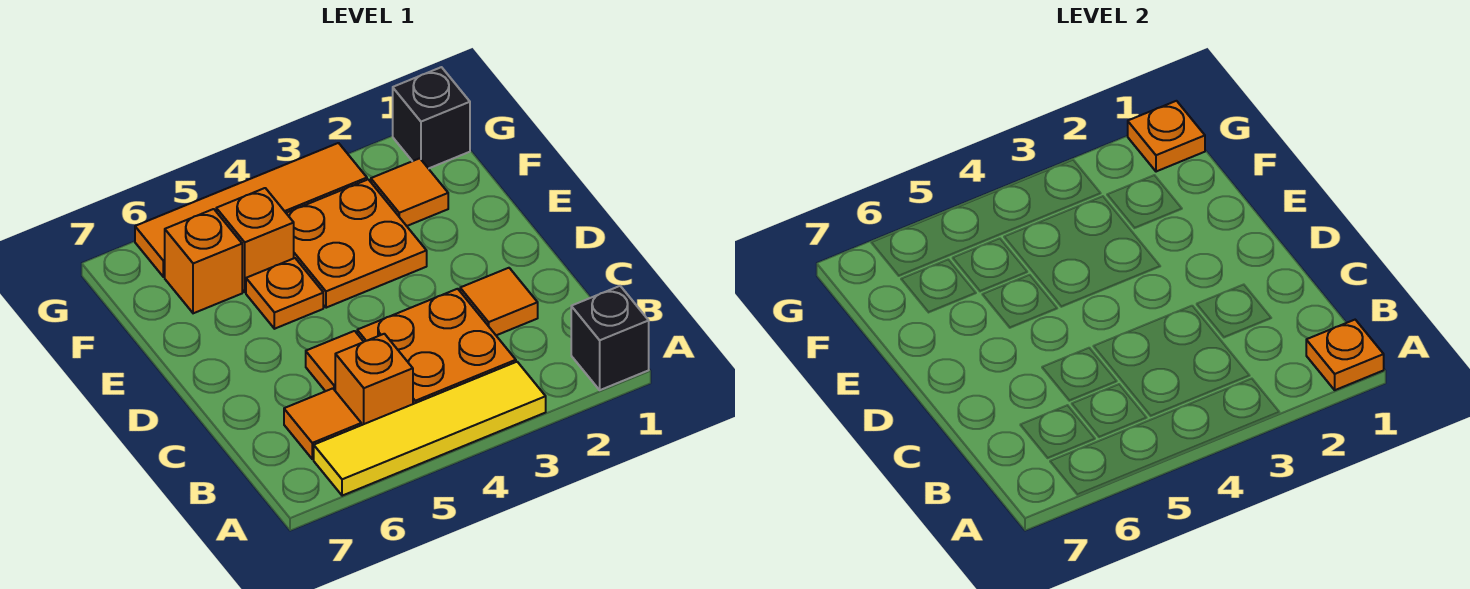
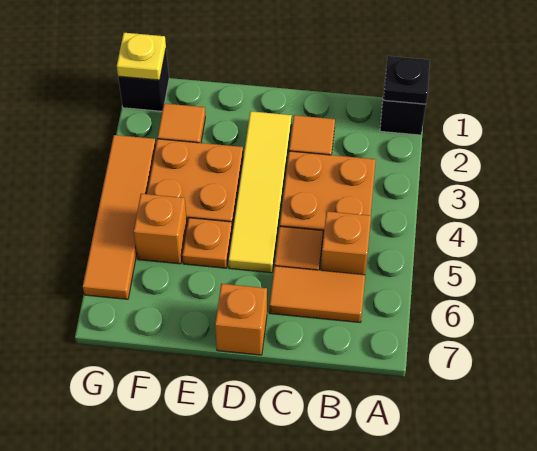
orange 1x1 plate [1306,320,1384,390] -> black 1x1 plate [384,56,430,104]
yellow 1x4 tile [314,362,546,496] -> yellow 1x4 tile moved to [228,111,292,273]
orange 1x1 tile [284,388,361,459] -> orange 1x2 tile [269,266,365,322]
orange 1x1 brick [165,209,242,313] -> orange 1x1 brick moved to [215,284,267,355]
orange 1x1 plate [1128,101,1205,172] -> yellow 1x1 plate [117,33,166,80]

